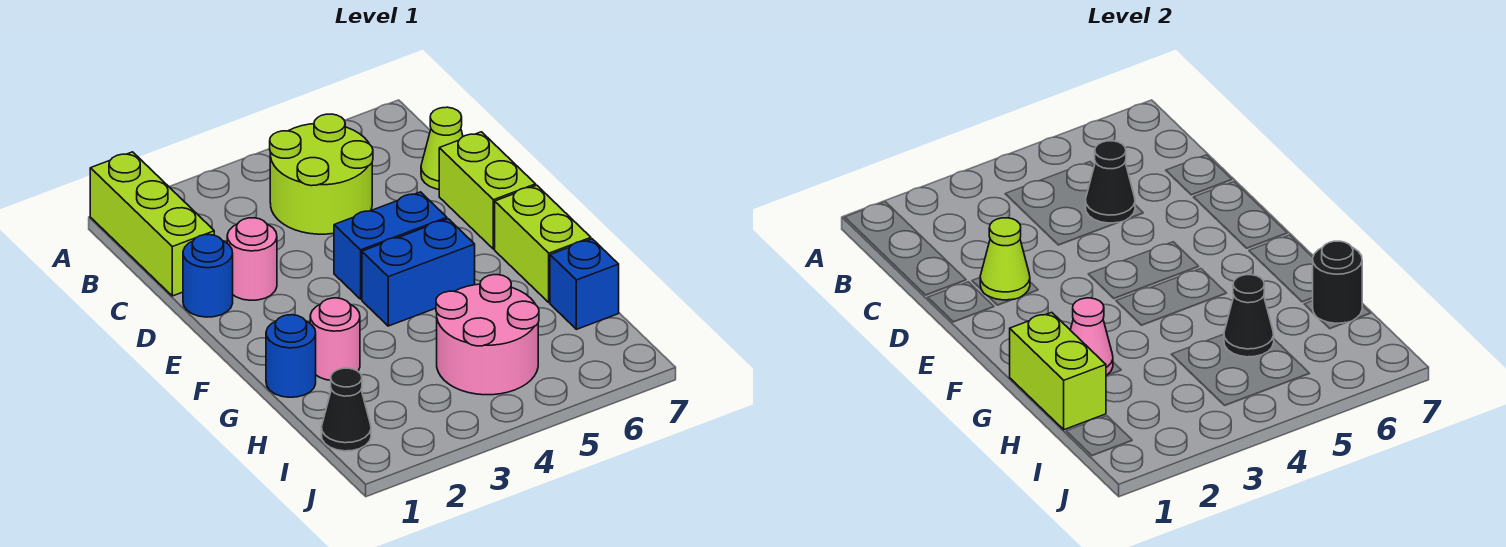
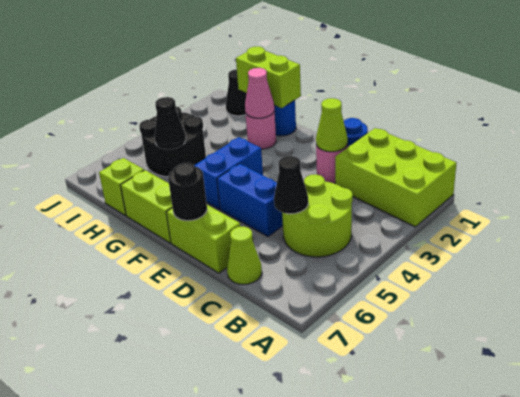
lime 1x3 brick [90,152,214,296] -> lime 2x3 brick [335,128,456,227]
blue 1x2 brick [334,192,447,299] -> blue 1x2 brick turned to [217,164,283,237]
pink 2x2 round brick [436,275,539,395] -> black 2x2 round brick [139,107,206,177]
blue 1x1 brick [550,239,619,329] -> lime 1x1 brick [99,158,144,216]
black 1x1 round brick [1313,241,1362,323] -> black 1x1 round brick moved to [168,163,207,221]

